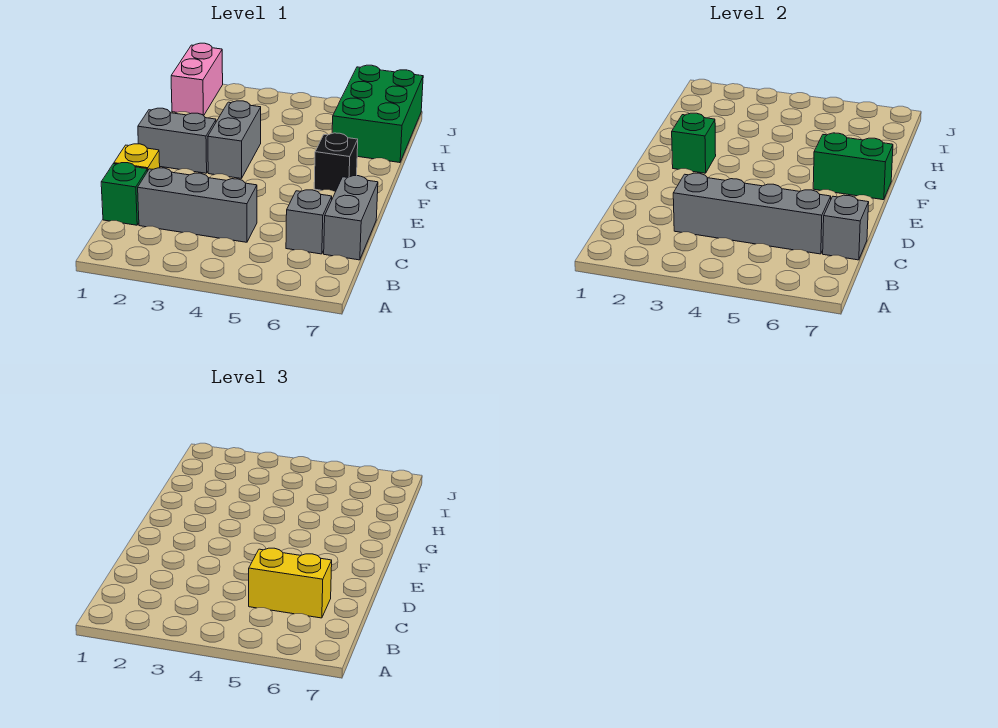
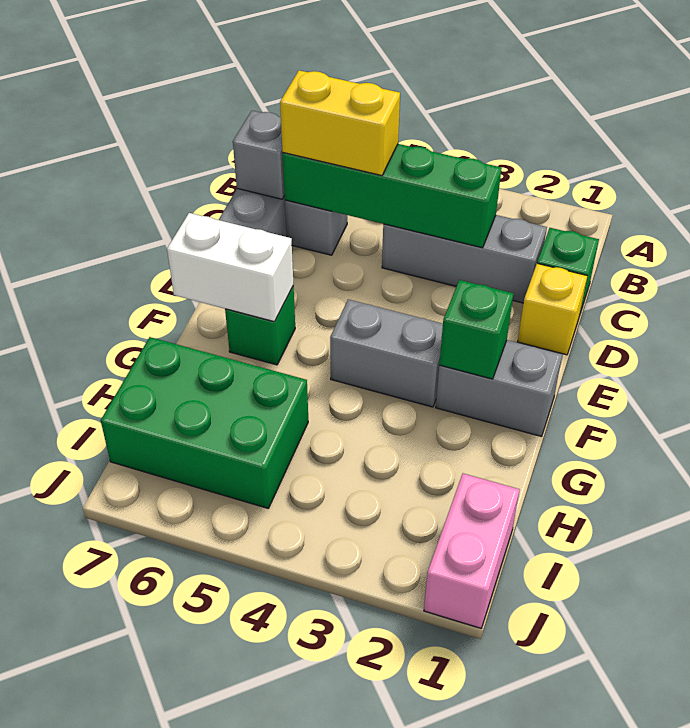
grey 1x4 brick [673,173,831,254] -> green 1x4 brick [283,144,502,248]
grey 1x2 brick [208,101,261,179] -> grey 1x2 brick turned to [330,299,443,407]
black 1x1 brick [314,133,358,192] -> green 1x1 brick [225,286,295,365]
green 1x2 brick [813,133,893,200] -> white 1x2 brick [167,213,294,322]
green 2x3 brick [332,65,423,163] -> green 2x3 brick turned to [101,337,308,508]

